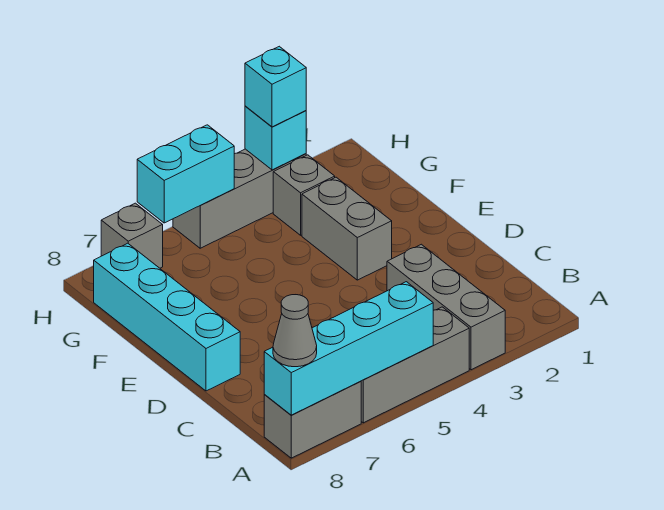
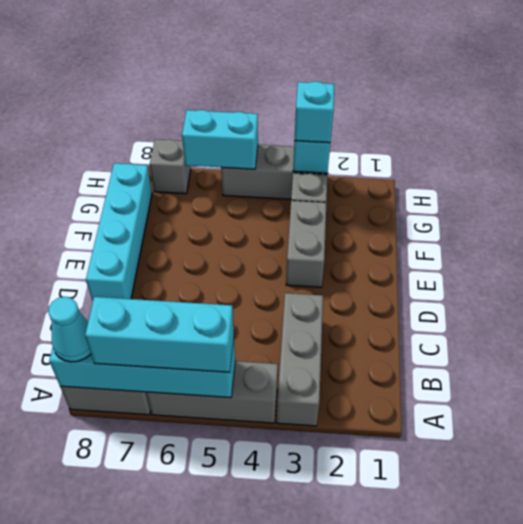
none -> cyan 1x3 brick [85,297,234,372]
grey 1x1 cone [273,295,317,367] -> cyan 1x1 cone [49,297,91,362]

